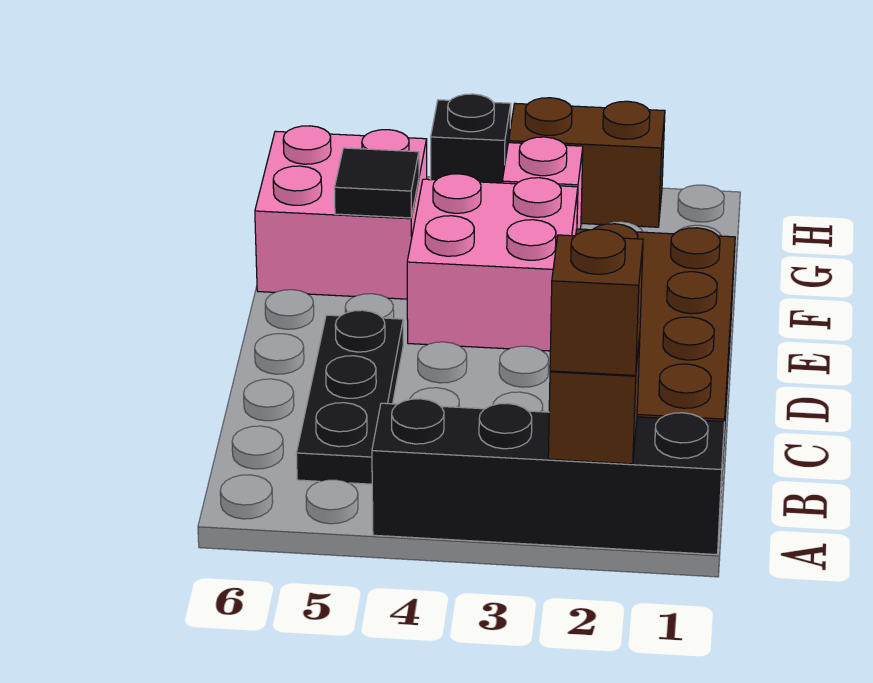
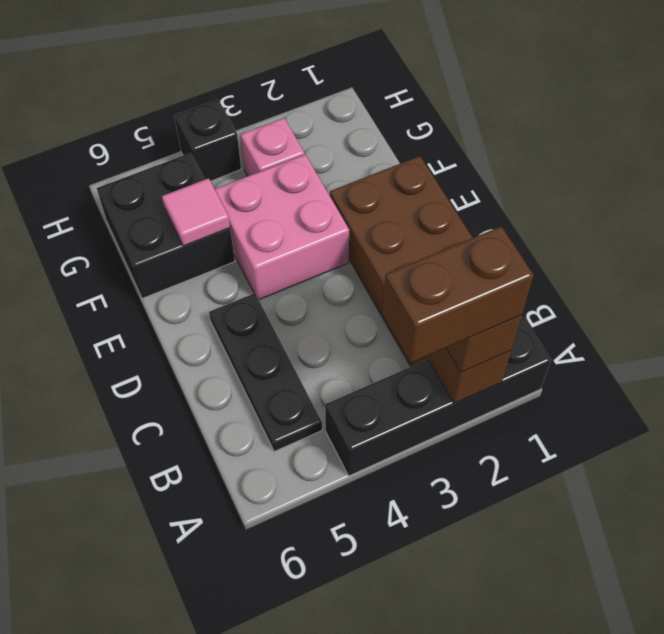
pink 2x2 brick [255,126,427,299] -> black 2x2 brick [97,153,235,298]
black 1x1 tile [334,148,419,218] -> pink 1x1 tile [162,178,230,246]
brown 1x2 brick [509,98,665,227] -> brown 1x2 brick moved to [382,226,534,363]

